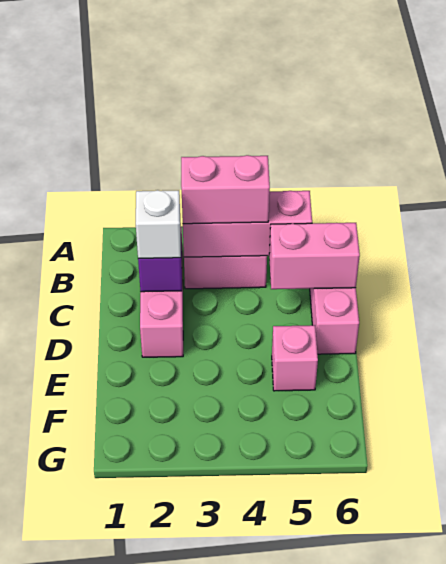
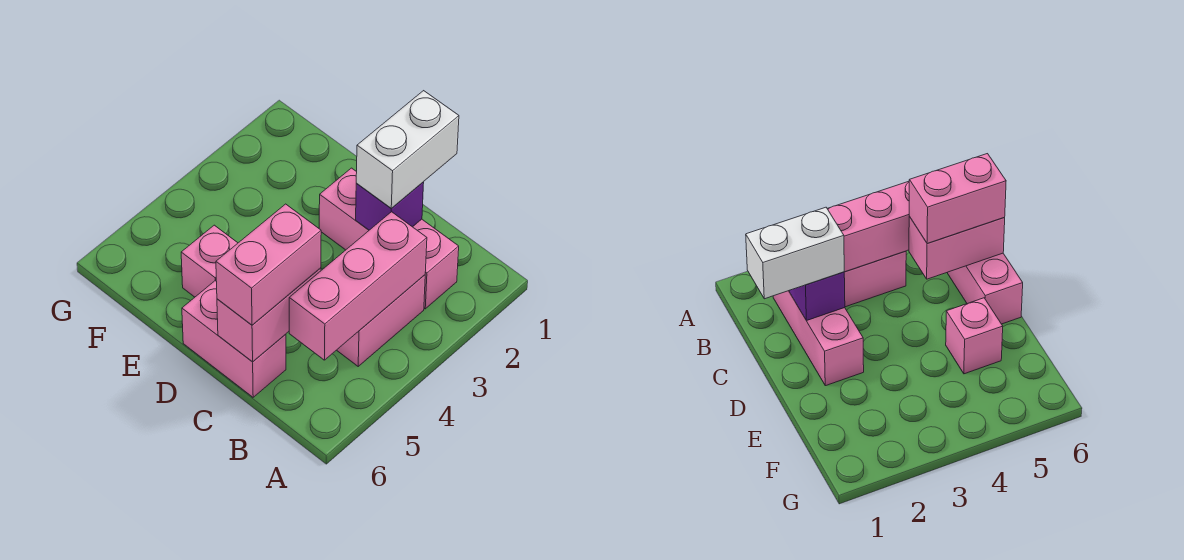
pink 1x2 brick [181,155,270,224] -> pink 1x2 brick moved to [216,204,321,325]
white 1x1 brick [136,190,181,258] -> white 1x2 brick [356,91,459,208]

